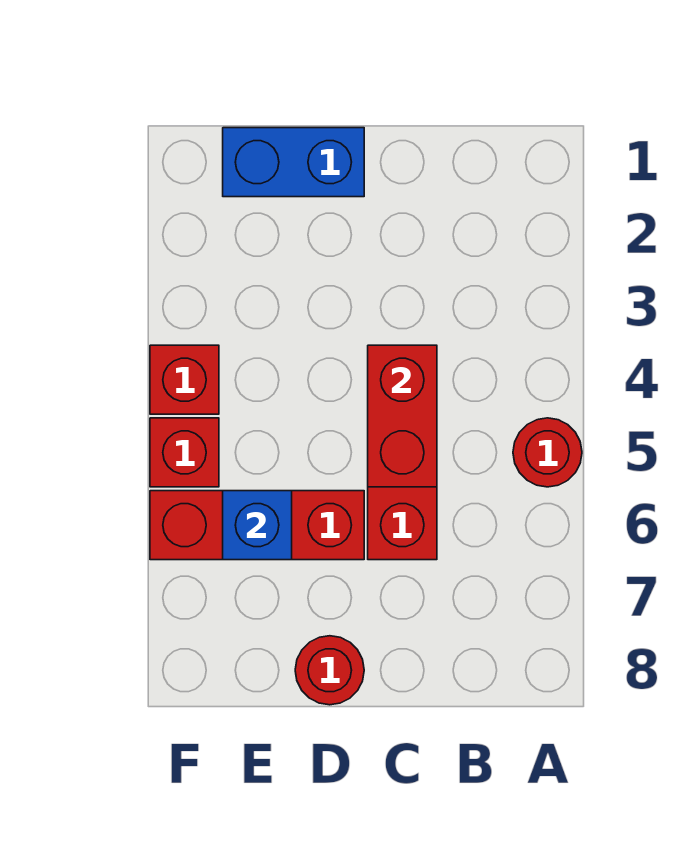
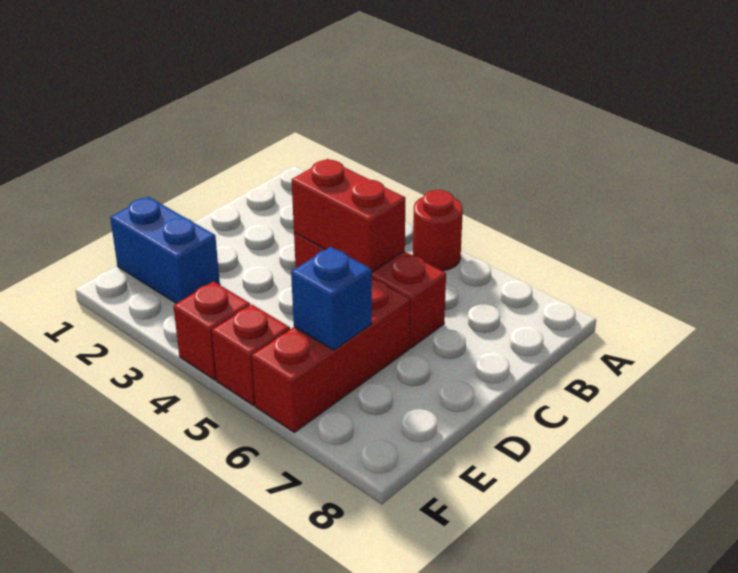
blue 1x2 brick [223,128,364,197] -> blue 1x2 brick turned to [110,197,220,304]
red 1x1 round brick [295,636,364,705] -> none

